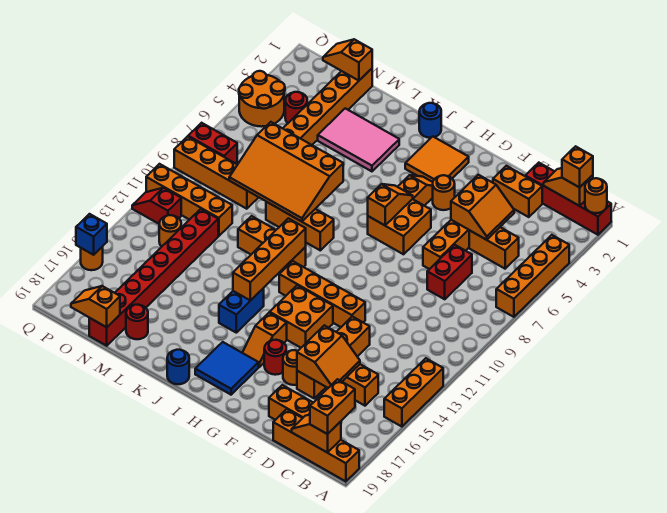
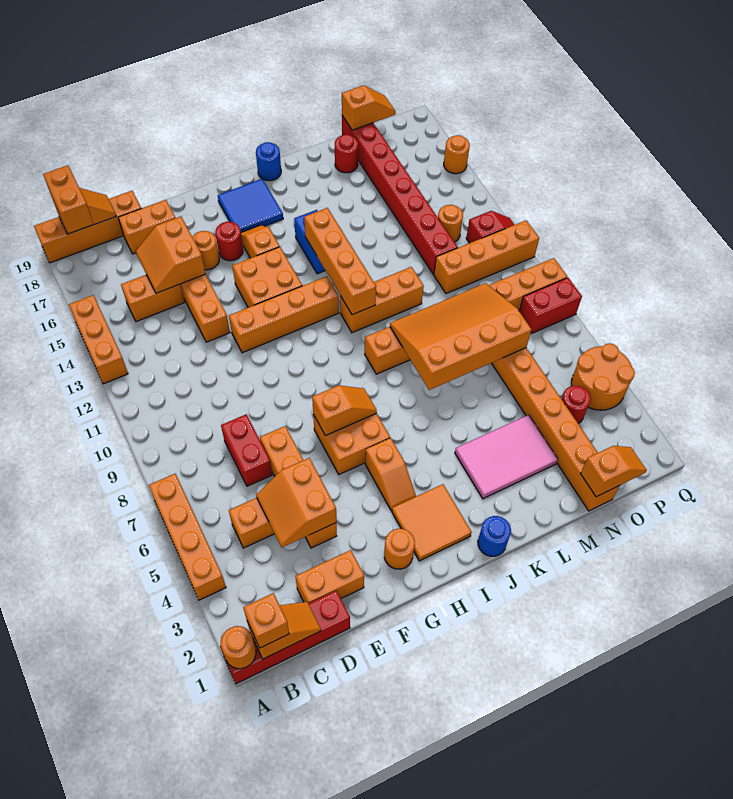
orange 1x1 round brick [433,175,455,210] -> orange 1x1 round brick moved to [384,529,415,569]
orange 1x2 slope [368,184,413,225] -> orange 1x2 slope turned to [312,385,377,436]
blue 1x1 brick [76,214,107,255] -> none

